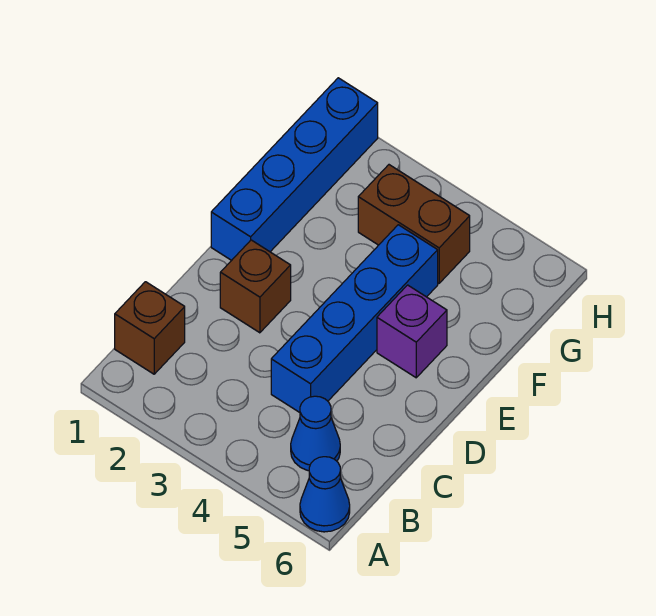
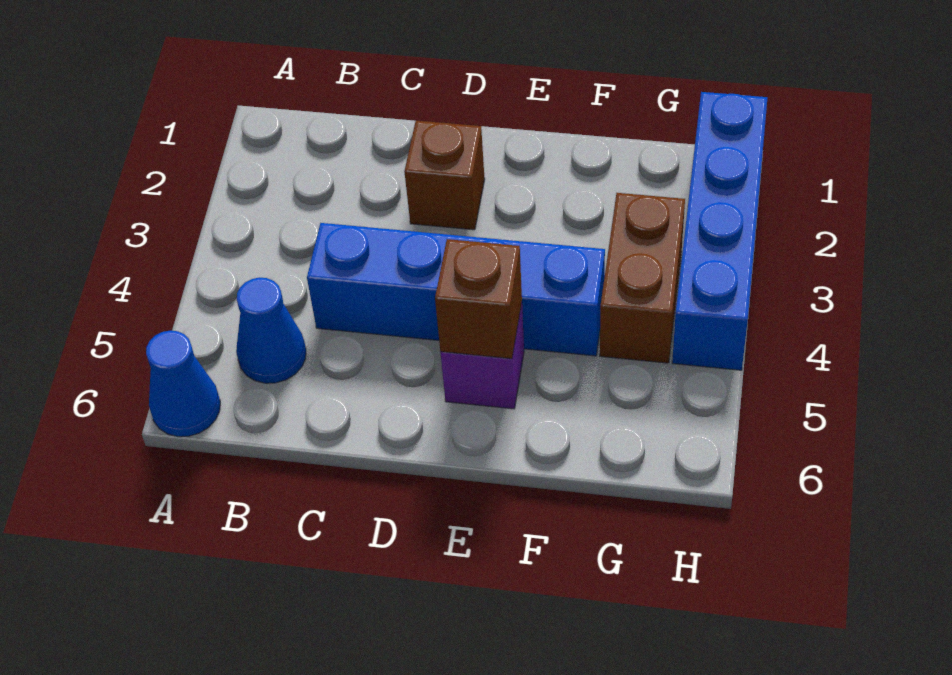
brown 1x1 brick [115,282,185,374] -> brown 1x1 brick moved to [435,239,522,359]
blue 1x4 brick [211,78,378,260] -> blue 1x4 brick turned to [672,92,767,370]

